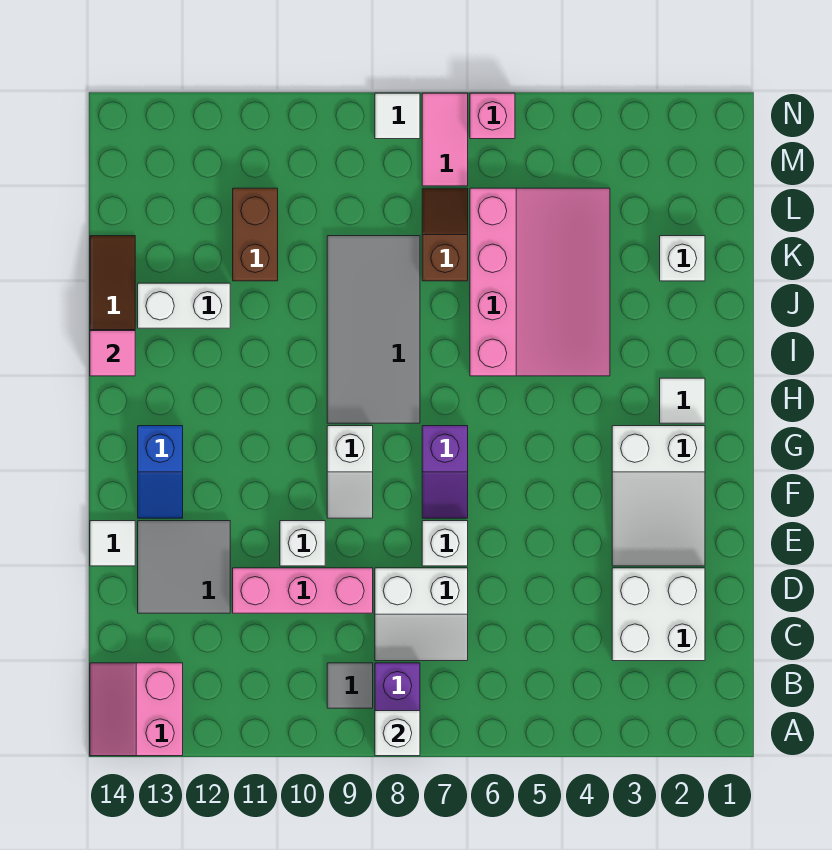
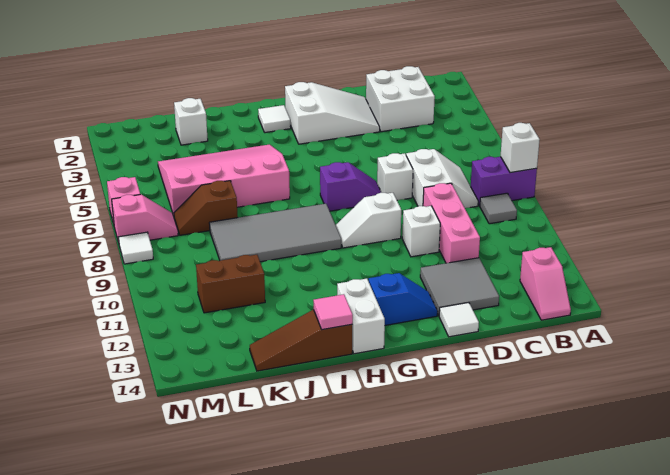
pink 2x2 slope [90,663,183,756] -> pink 1x2 slope [520,247,571,320]
white 1x2 slope [327,426,373,518] -> white 1x2 slope turned to [336,193,401,248]
white 1x2 brick [138,283,230,328] -> white 1x2 brick moved to [337,278,385,354]
pink 1x2 tile [422,93,468,186] -> pink 1x2 slope [112,195,178,243]

